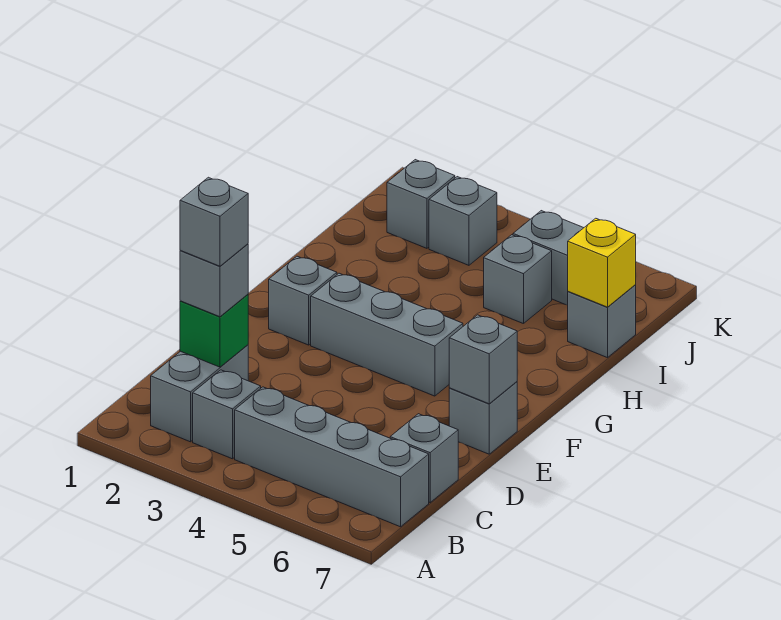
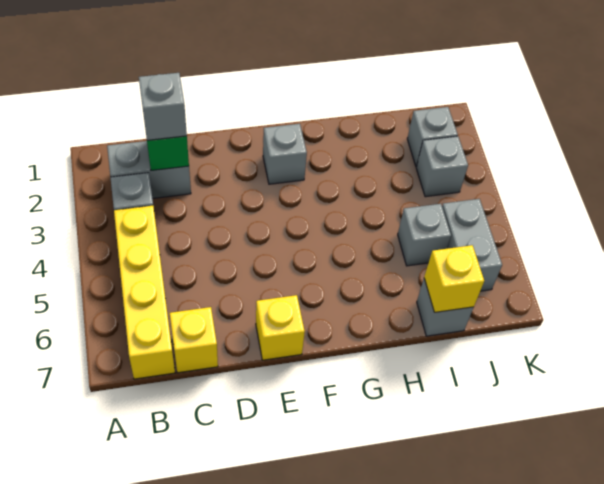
grey 1x4 brick [235,387,429,527] -> yellow 1x4 brick [114,206,175,379]
grey 1x1 brick [180,177,248,266] -> none
grey 1x1 brick [390,414,458,502] -> yellow 1x1 brick [170,307,218,373]
grey 1x1 brick [449,382,517,454] -> yellow 1x1 brick [256,295,305,360]
grey 1x1 brick [449,315,517,404] -> none
grey 1x3 brick [311,273,463,396] -> none

